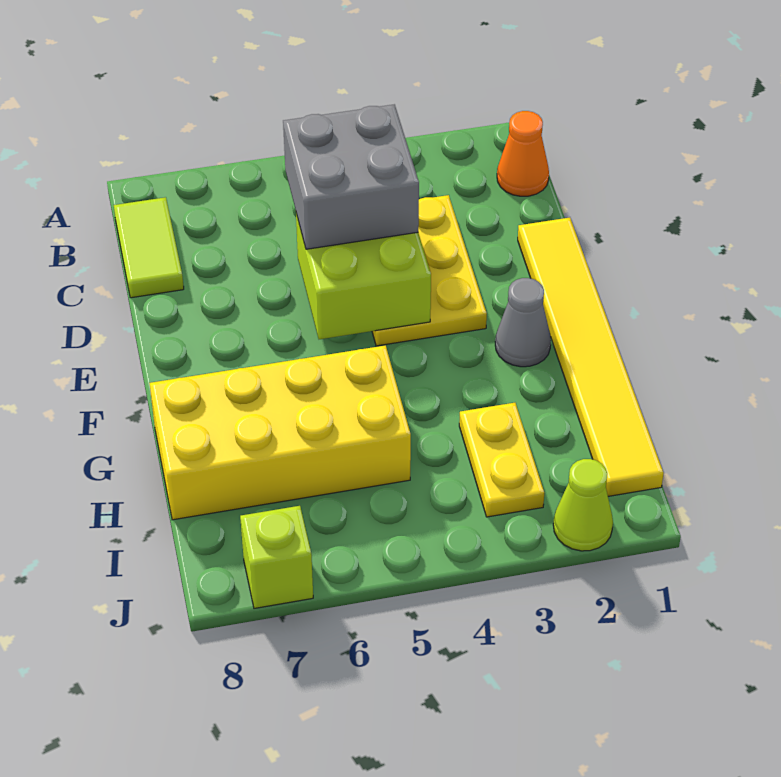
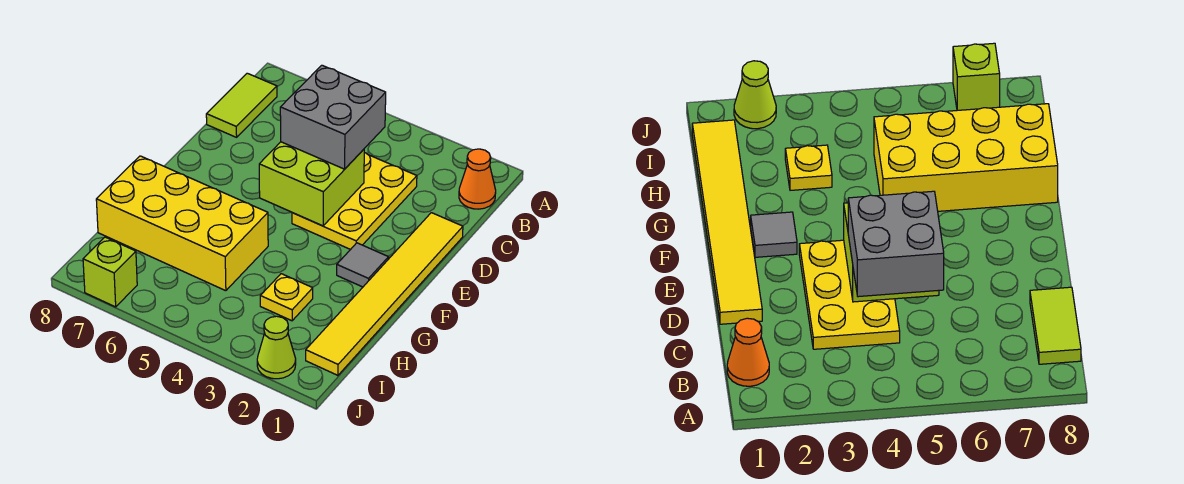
grey 1x1 cone [495,278,551,367] -> grey 1x1 tile [337,243,389,287]
yellow 1x2 plate [459,403,544,517] -> yellow 1x1 plate [260,274,313,321]

